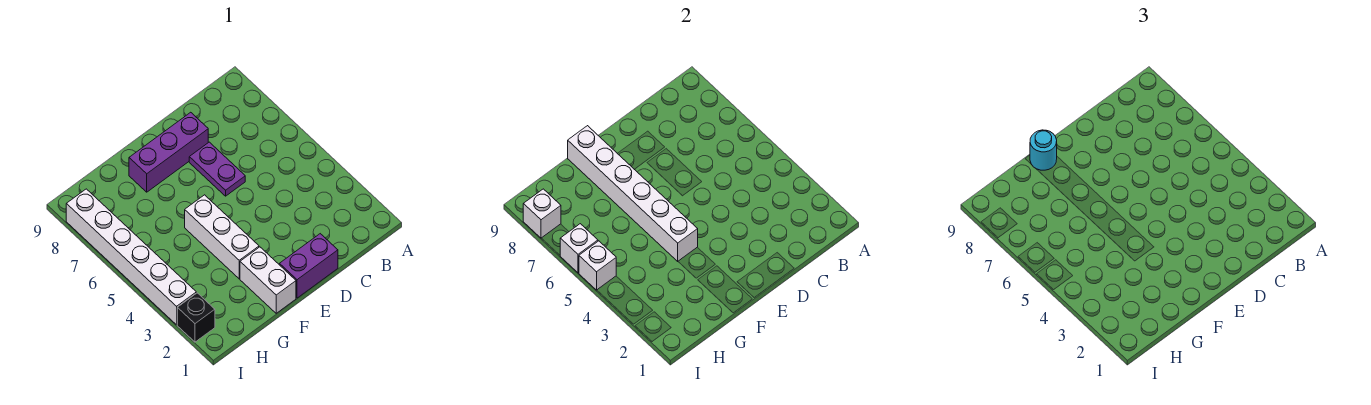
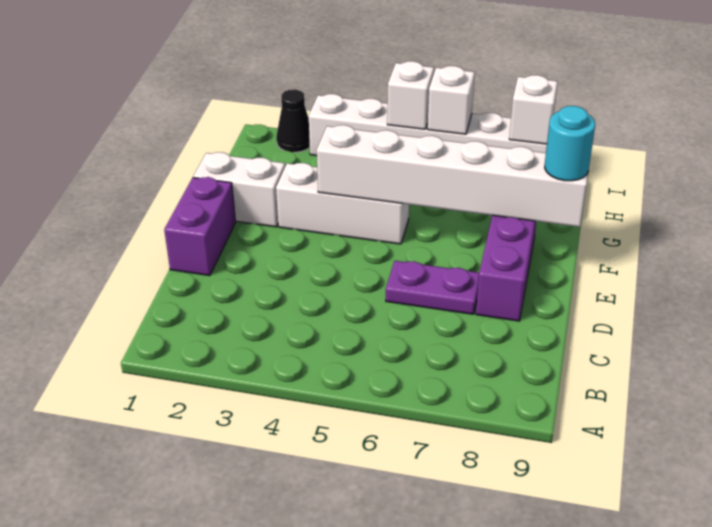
black 1x1 brick [177,293,215,342] -> black 1x1 cone [276,89,310,152]

